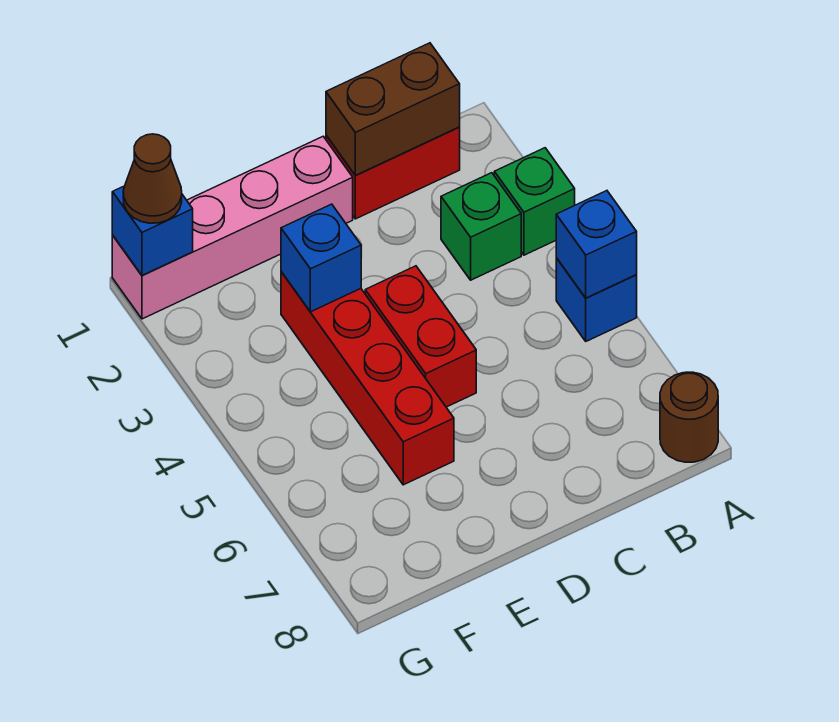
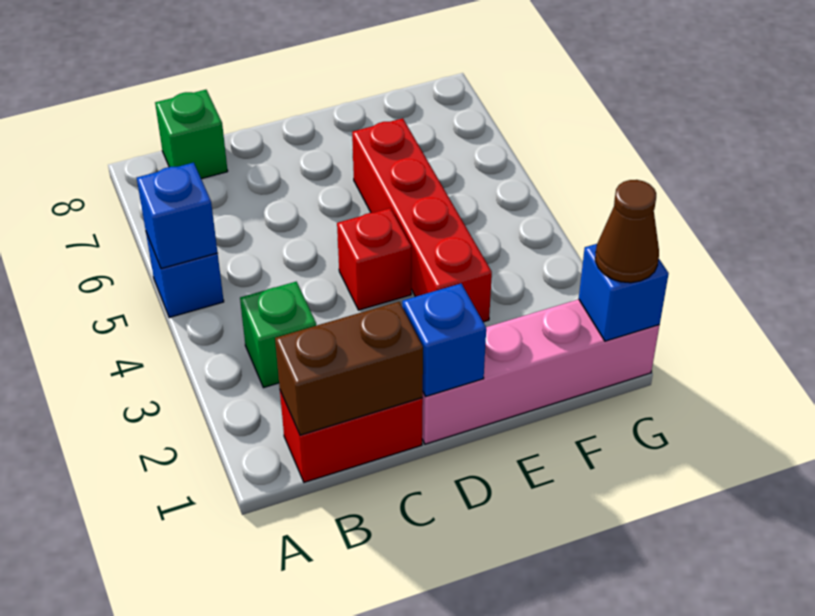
green 1x1 brick [494,148,575,255] -> green 1x1 brick moved to [155,90,228,179]
brown 1x1 round brick [660,372,718,462] -> none
red 1x2 brick [365,266,476,407] -> red 1x1 brick [337,208,411,310]
blue 1x1 brick [281,204,361,312] -> blue 1x1 brick moved to [402,284,486,396]

